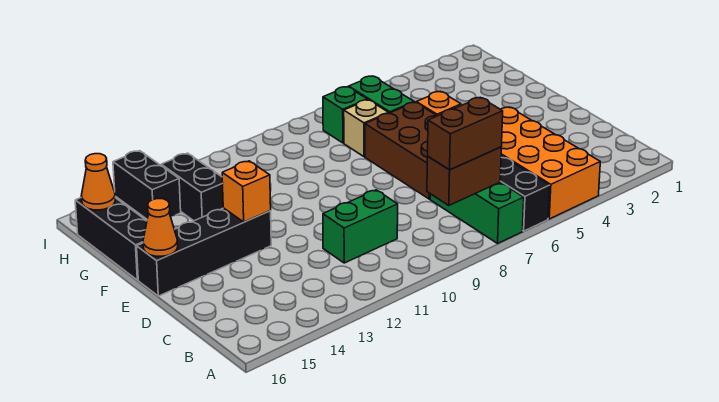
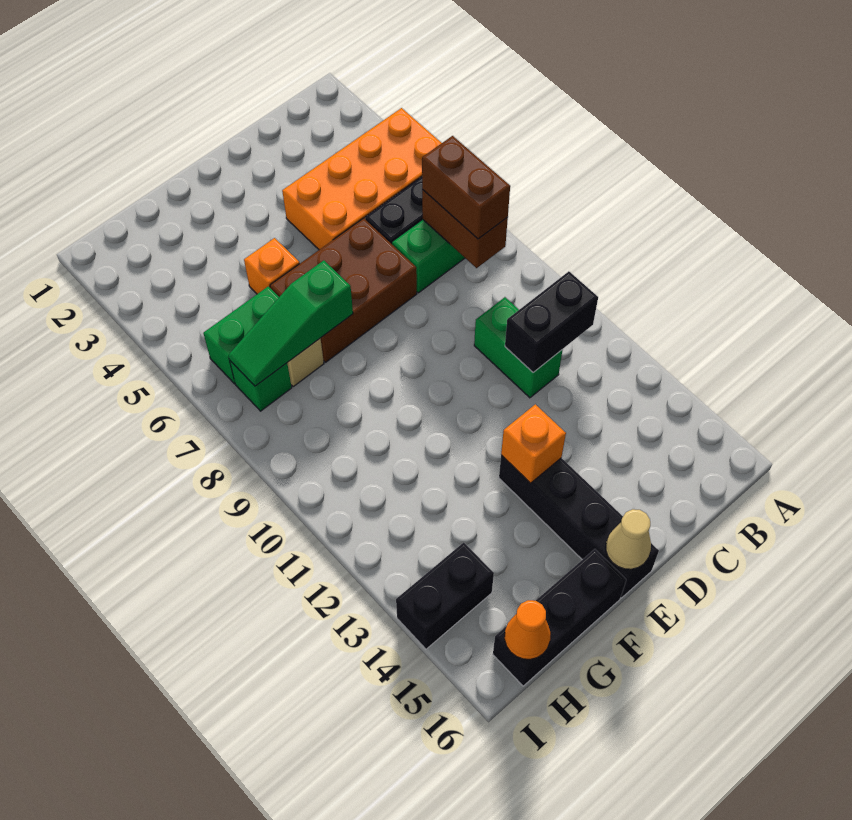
orange 1x1 cone [143,199,178,256] -> tan 1x1 cone [606,509,651,569]
none -> green 1x3 slope [228,260,353,386]
black 1x2 brick [161,153,223,221] -> black 1x2 brick moved to [505,271,598,372]

